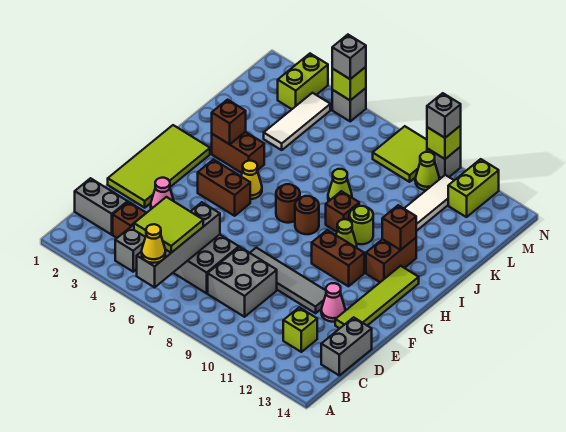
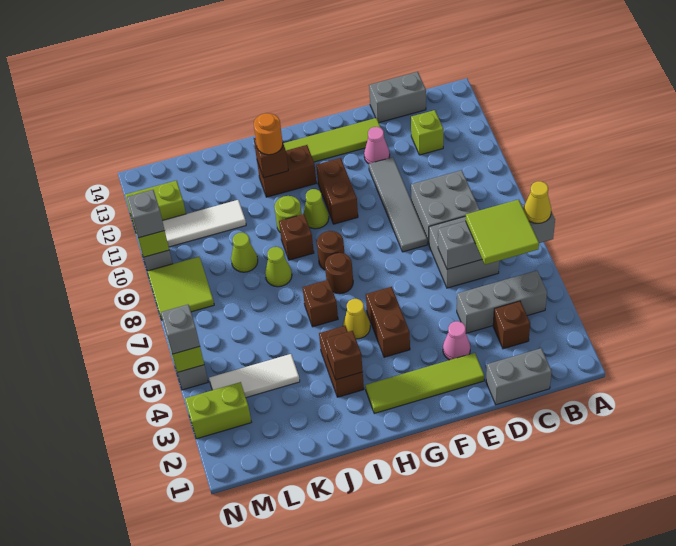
grey 1x2 brick [75,178,128,235] -> grey 1x2 brick turned to [486,348,552,405]
lime 2x4 tile [108,125,210,208] -> lime 1x4 tile [365,353,484,413]
none -> brown 1x1 brick [302,280,338,327]
none -> orange 1x1 round brick [254,113,283,155]
lime 1x1 cone [415,152,439,190] -> lime 1x1 cone moved to [231,232,258,272]

